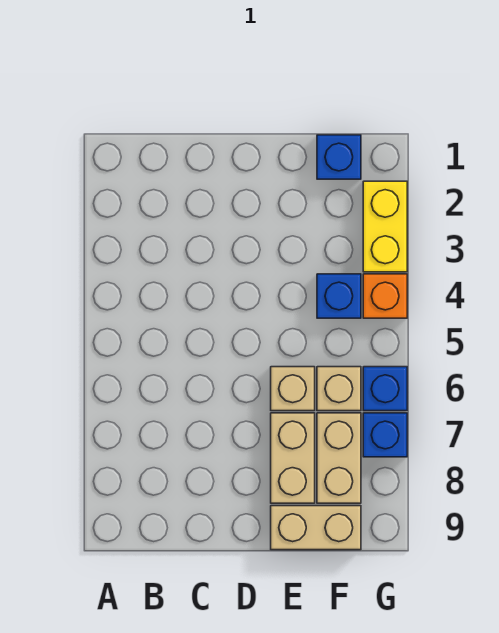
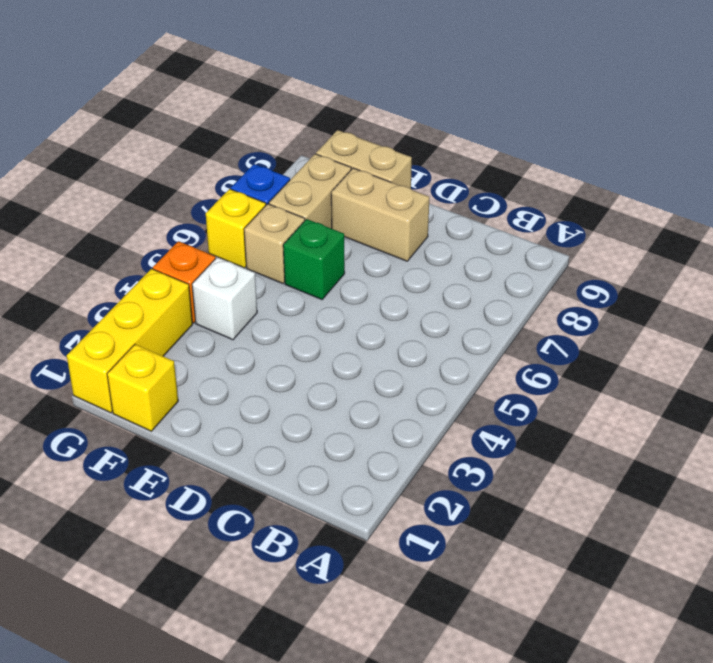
tan 1x1 brick [271,367,315,411] -> green 1x1 brick [283,219,345,300]
tan 1x2 brick [271,413,315,503] -> tan 1x2 brick turned to [331,168,429,261]
blue 1x1 brick [317,135,361,179] -> yellow 1x1 brick [107,344,178,431]
blue 1x1 brick [317,274,361,318] -> white 1x1 brick [192,257,257,340]
yellow 1x2 brick [363,181,407,272] -> yellow 1x3 brick [67,269,193,413]
blue 1x1 brick [363,367,407,411] -> yellow 1x1 brick [206,189,266,268]

